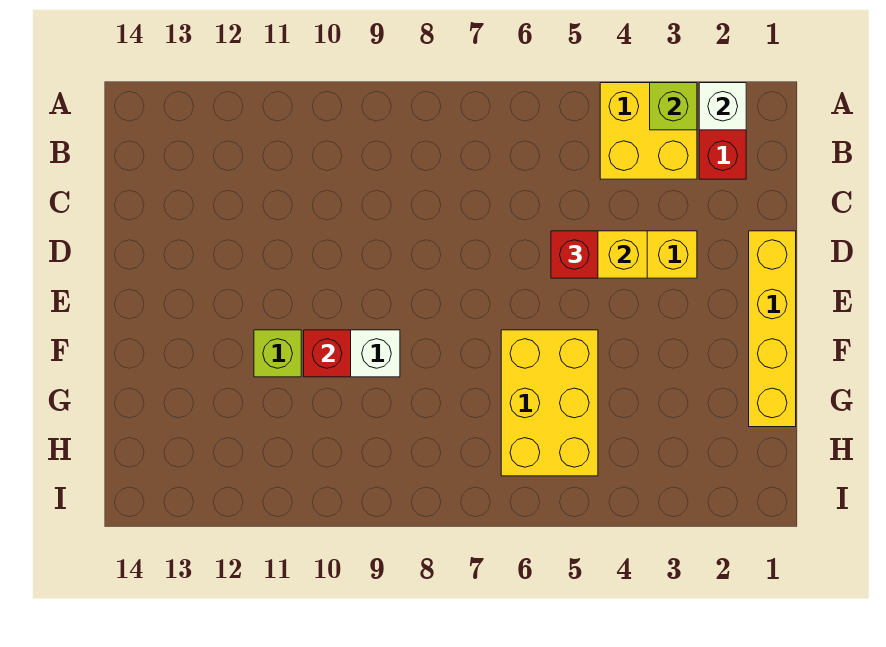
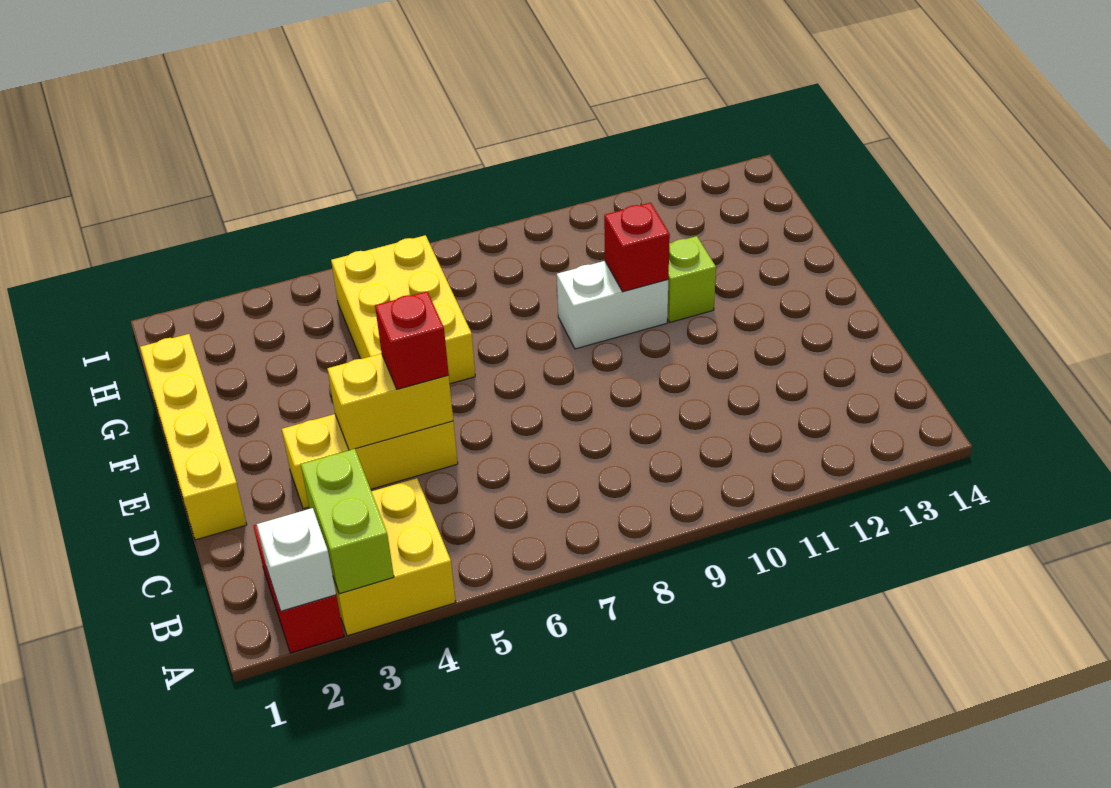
lime 1x1 brick [650,83,697,130] -> lime 1x2 brick [301,449,394,594]

